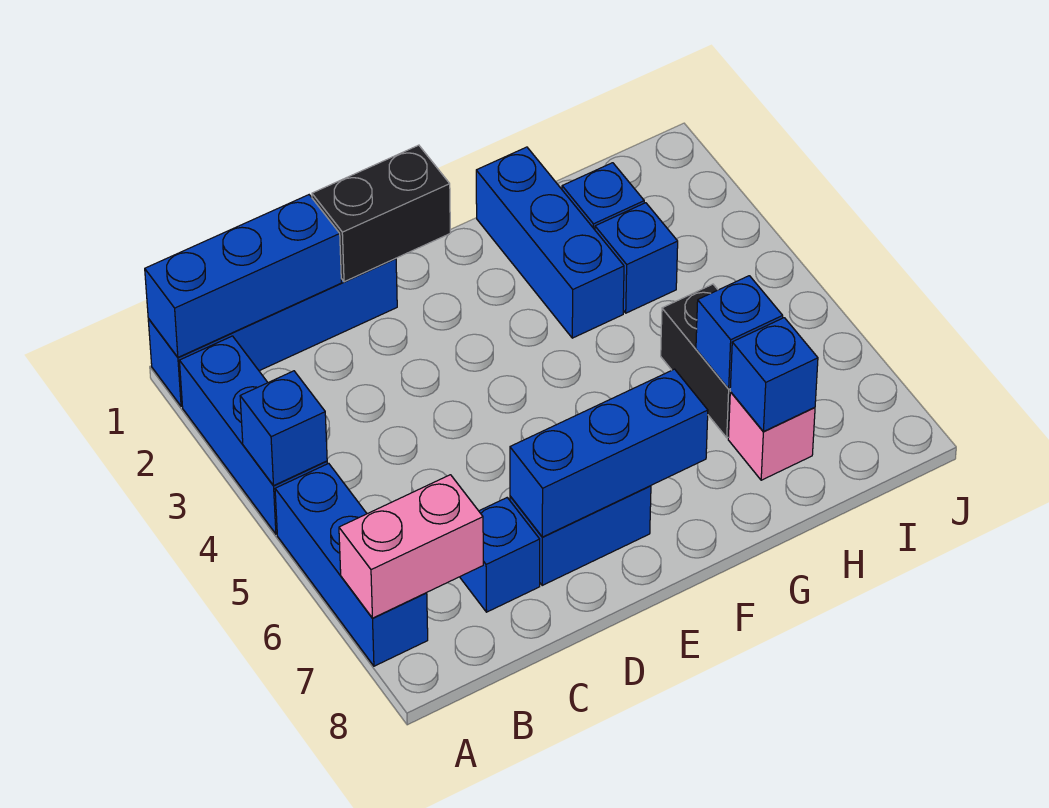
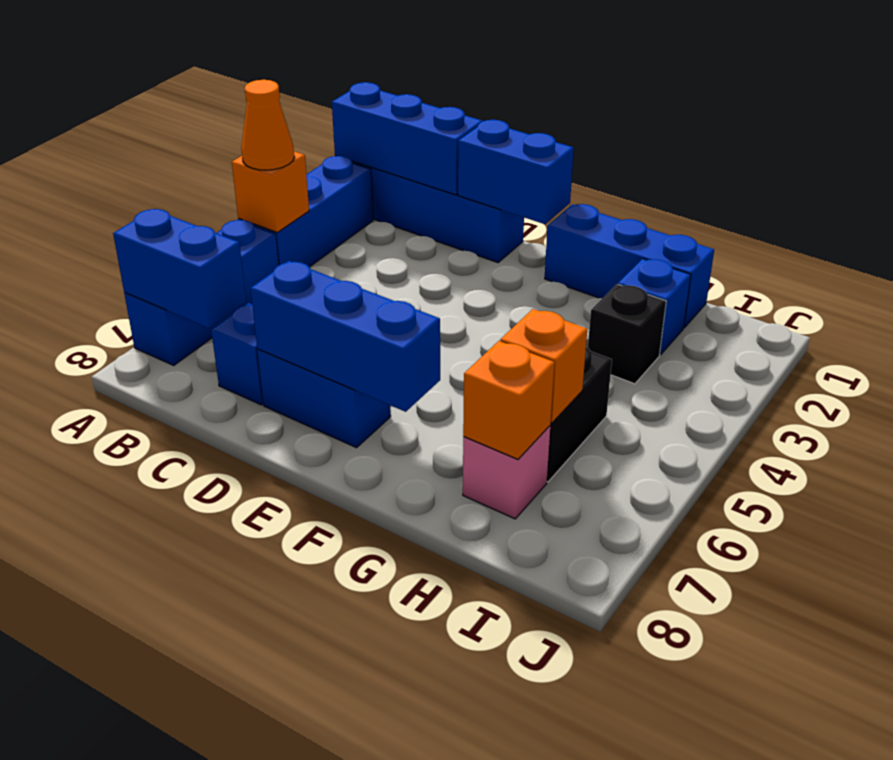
blue 1x1 brick [240,371,327,486] -> orange 1x1 brick [232,151,309,232]
none -> orange 1x1 cone [241,80,294,170]
pink 1x2 brick [339,475,483,618] -> blue 1x2 brick [113,209,246,328]
black 1x2 brick [312,145,450,282] -> blue 1x2 brick [458,120,574,224]
blue 1x3 brick [476,147,624,338] -> blue 1x3 brick turned to [545,204,714,328]
blue 1x1 brick [595,203,678,313] -> black 1x1 brick [588,284,666,384]
blue 1x1 brick [696,276,783,389] -> orange 1x1 brick [500,309,587,423]
blue 1x1 brick [730,318,818,432] -> orange 1x1 brick [463,341,555,459]

